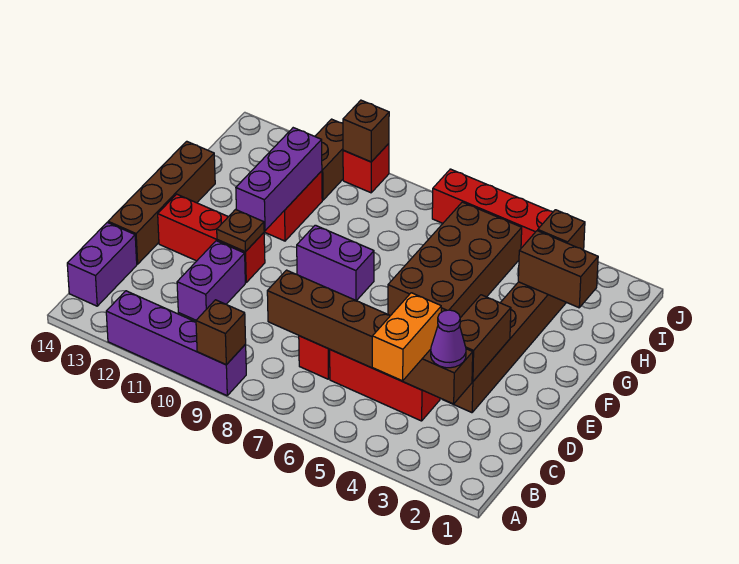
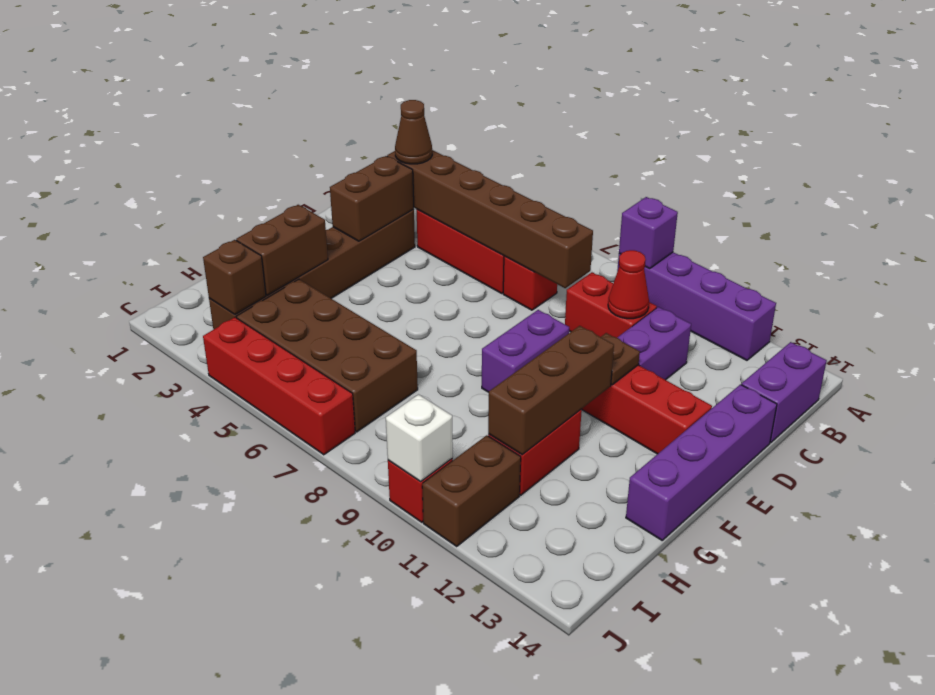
brown 1x1 brick [196,300,246,365] -> purple 1x1 brick [619,197,678,269]
orange 1x2 brick [372,293,441,381] -> none
purple 1x1 cone [431,310,466,368] -> brown 1x1 cone [395,100,432,164]
none -> red 1x2 brick [565,272,657,338]
none -> red 1x1 cone [608,250,649,319]
brown 1x4 brick [108,141,215,264] -> purple 1x4 brick [626,385,777,540]
brown 2x4 brick [388,202,522,318] -> brown 2x4 brick turned to [236,279,418,432]
purple 1x2 brick [297,225,374,301] -> purple 1x2 brick turned to [482,310,569,392]
purple 1x3 brick [236,128,322,231] -> brown 1x3 brick [488,326,614,455]
brown 1x2 brick [518,231,598,308] -> brown 1x2 brick turned to [236,205,328,295]
brown 1x1 brick [343,100,389,162] -> white 1x1 brick [386,395,453,481]

